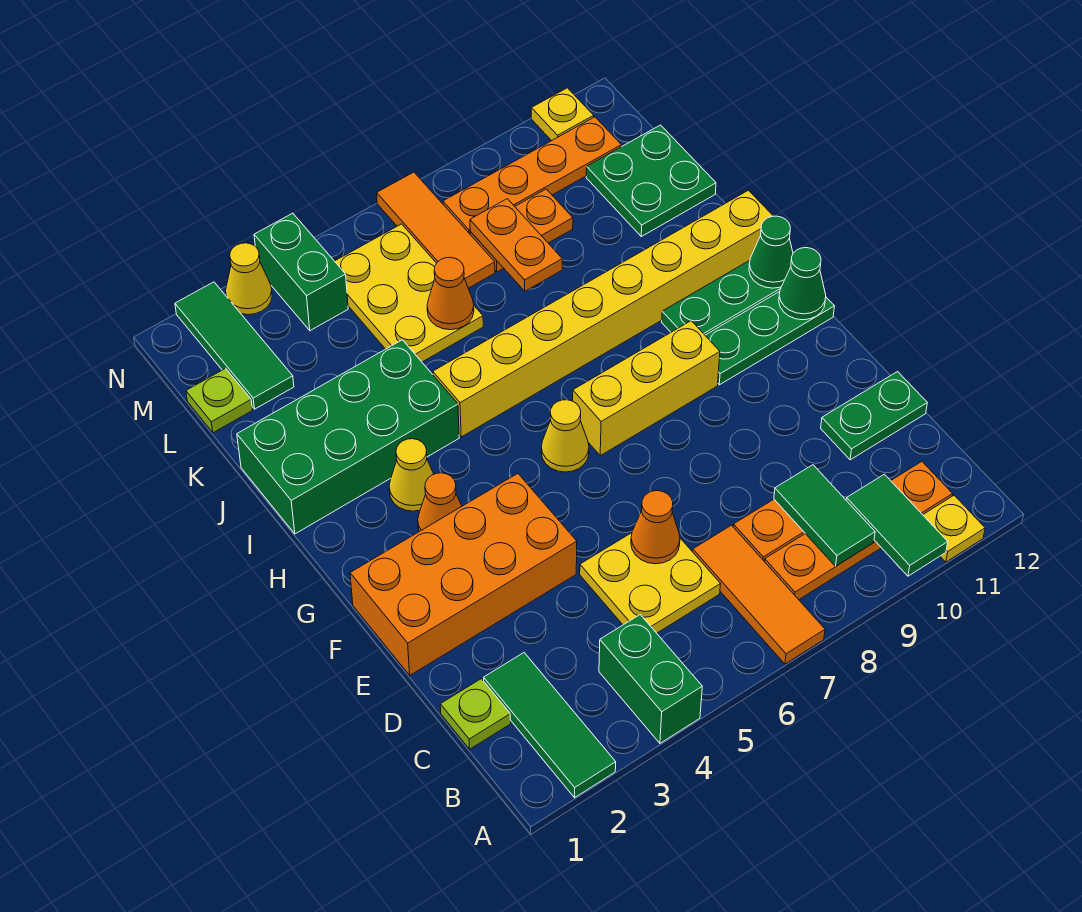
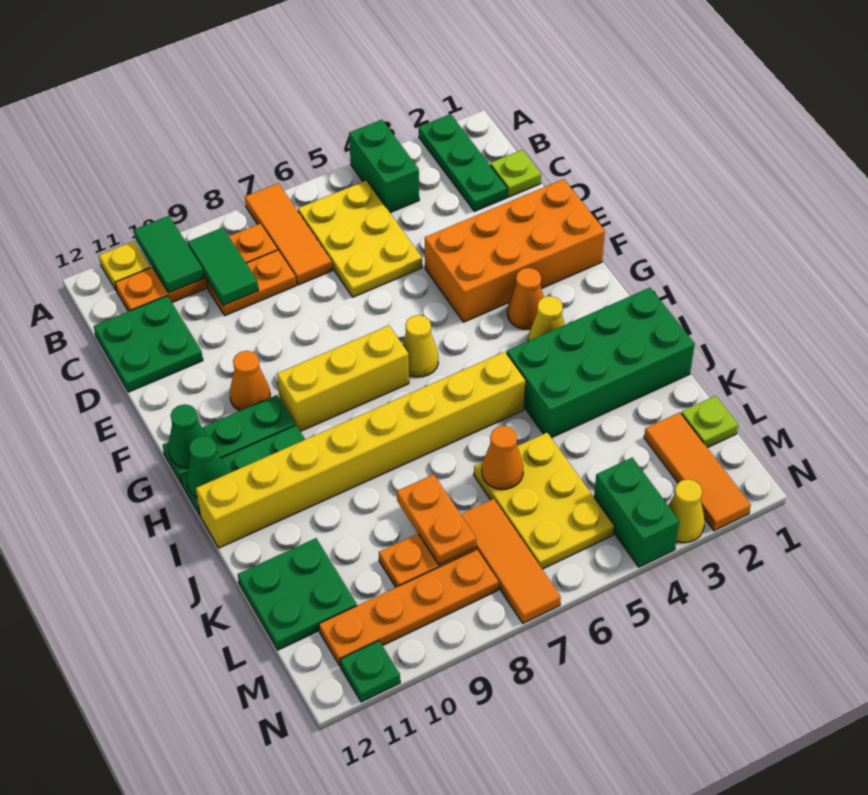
green 1x3 tile [484,653,616,798] -> green 1x3 plate [419,114,507,211]
yellow 2x2 plate [580,533,720,633] -> yellow 2x3 plate [298,180,422,297]
orange 1x1 cone [631,491,680,564] -> orange 1x1 cone moved to [230,351,270,411]
green 1x2 plate [821,372,927,460] -> green 2x2 plate [94,296,203,392]
green 1x3 tile [175,282,294,409] -> orange 1x3 tile [644,412,751,531]
yellow 1x1 plate [531,88,594,141] -> green 1x1 plate [340,641,400,702]

